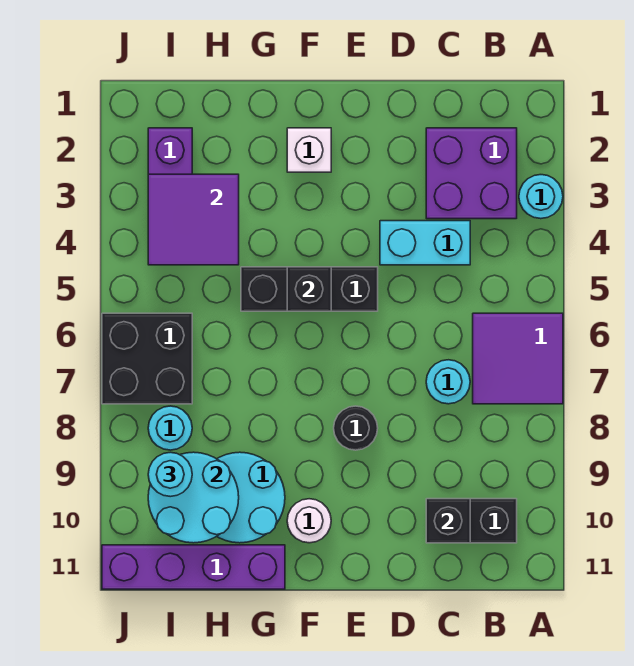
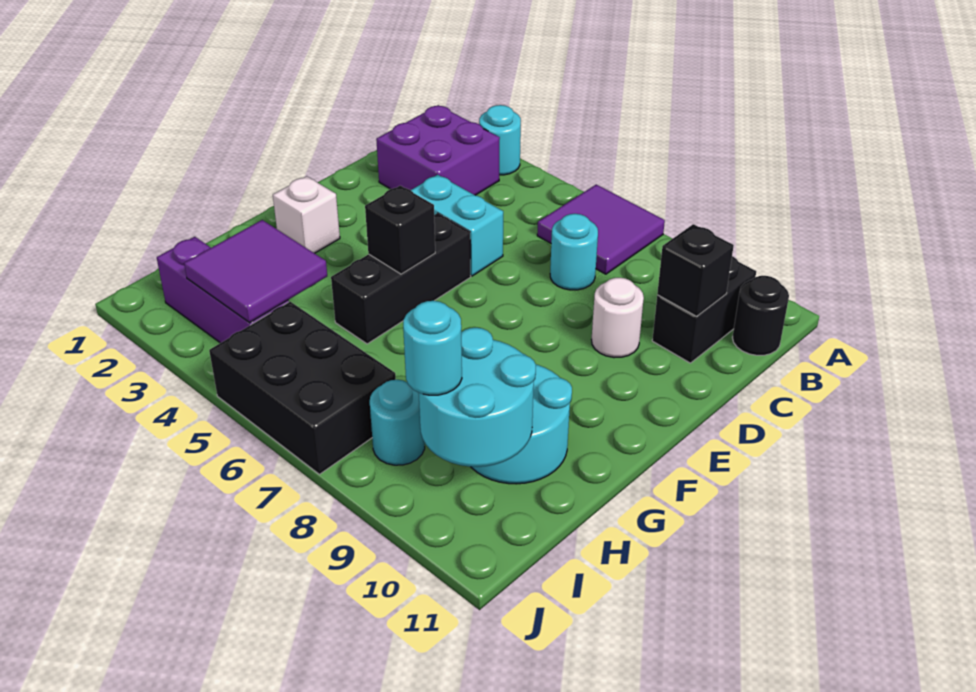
cyan 1x2 brick [380,221,470,265] -> cyan 1x2 brick turned to [411,175,503,276]
black 1x1 round brick [334,406,378,450] -> black 1x1 round brick moved to [732,276,789,355]
white 1x1 round brick [287,499,331,543] -> white 1x1 round brick moved to [592,278,644,358]
purple 1x4 brick [102,545,285,589] -> none
black 2x2 brick [102,313,192,404] -> black 2x3 brick [209,302,396,474]

